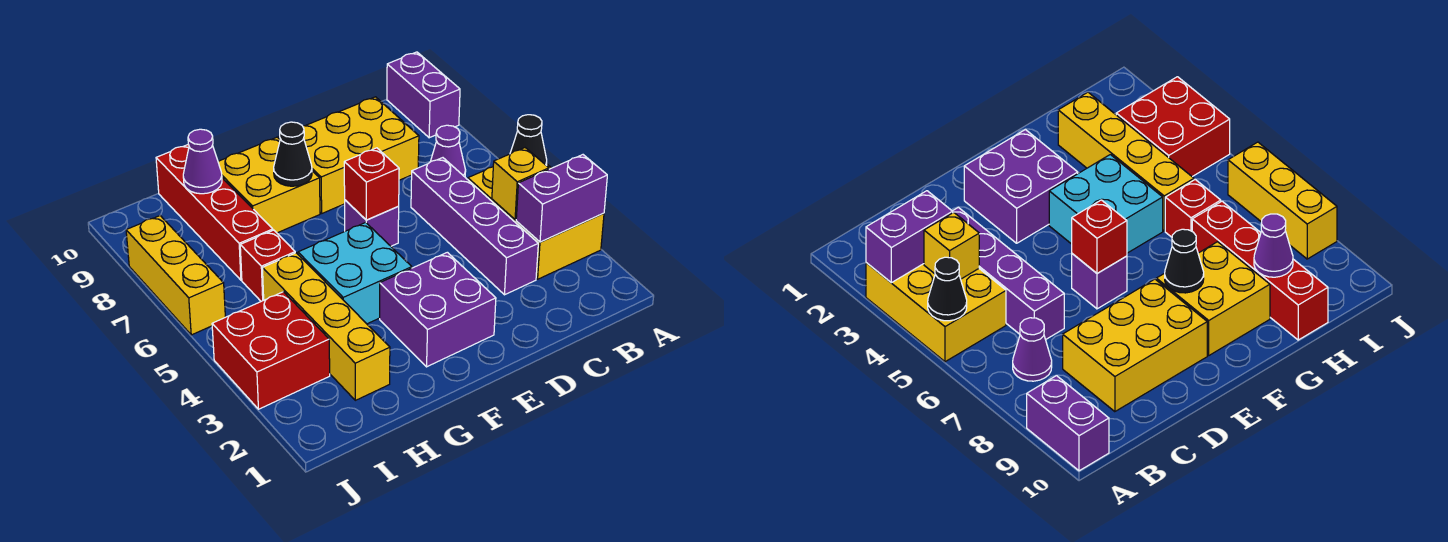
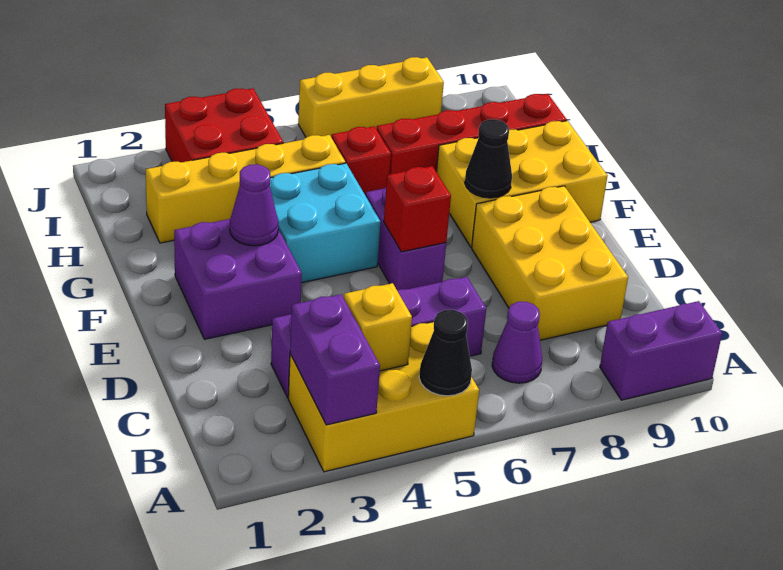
purple 1x1 brick [345,200,399,246] -> purple 1x2 brick [366,187,446,290]
yellow 2x2 brick [218,137,320,233] -> yellow 2x3 brick [436,121,607,247]
purple 1x1 cone [183,129,222,194] -> purple 1x1 cone moved to [230,164,278,246]

